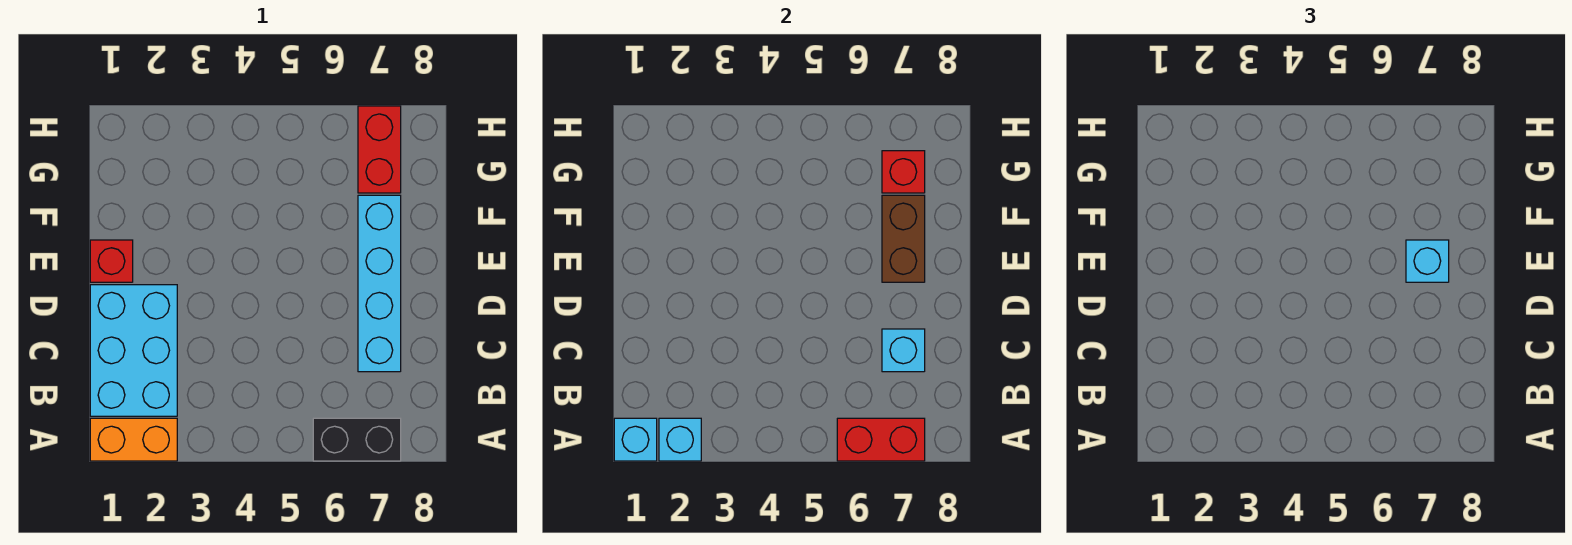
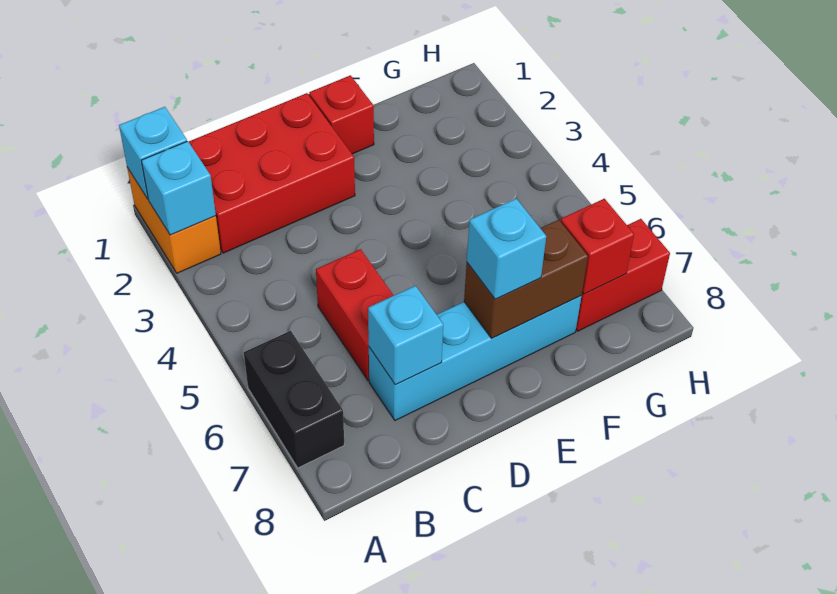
red 1x2 brick [837,418,925,461] -> red 1x2 brick moved to [316,249,394,381]
cyan 2x3 brick [90,285,177,416] -> red 2x3 brick [189,93,355,253]

